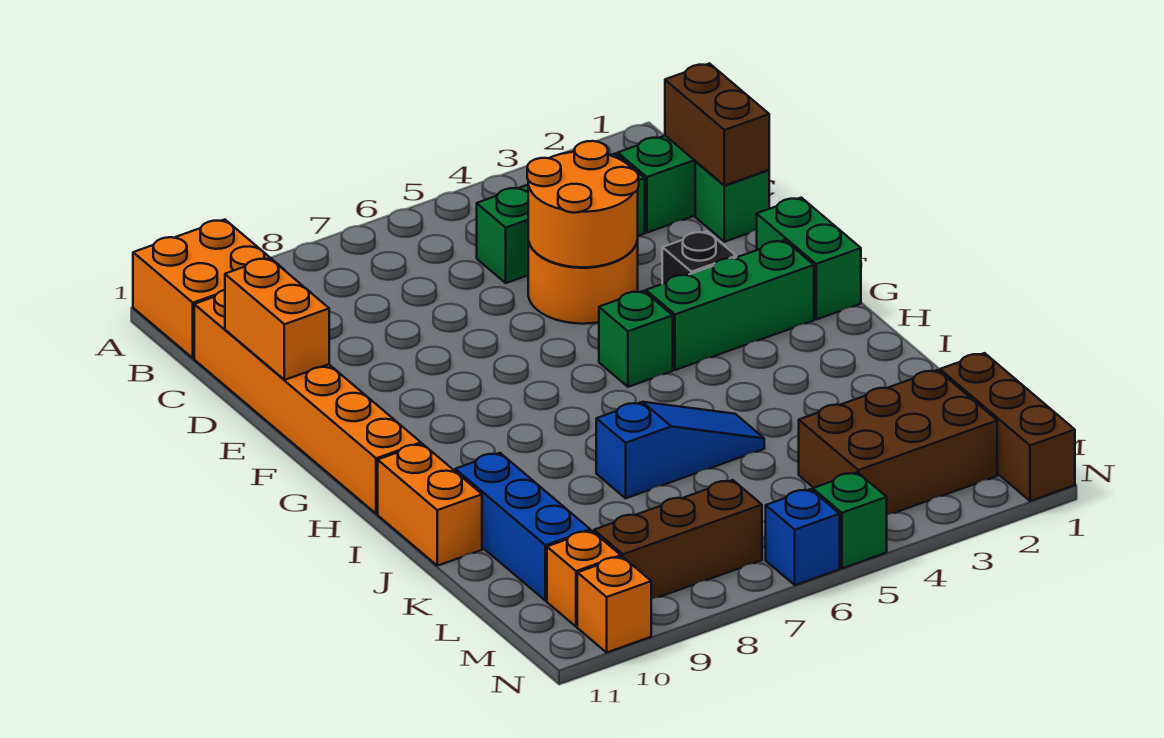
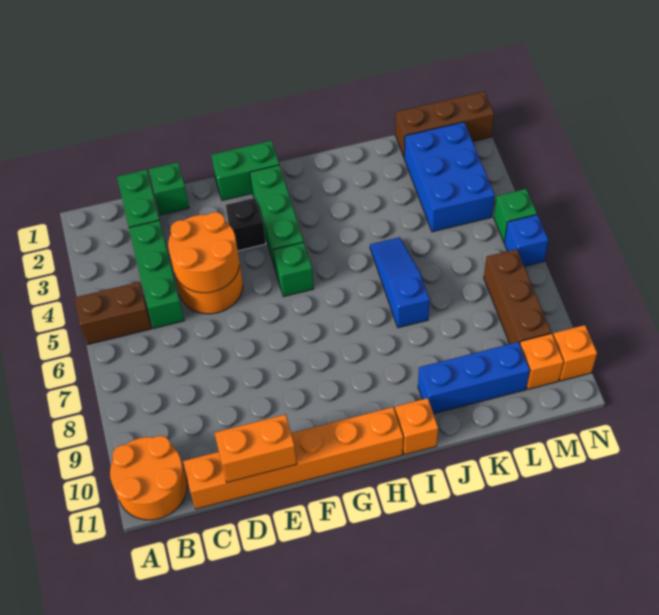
orange 2x2 brick [133,220,284,358] -> orange 2x2 round brick [110,436,187,520]
brown 1x2 brick [665,64,769,186] -> brown 1x2 brick moved to [75,282,152,345]
orange 1x2 brick [378,444,482,566] -> orange 1x1 brick [395,398,438,455]
brown 2x3 brick [799,370,997,514] -> blue 2x3 brick [404,122,495,232]

